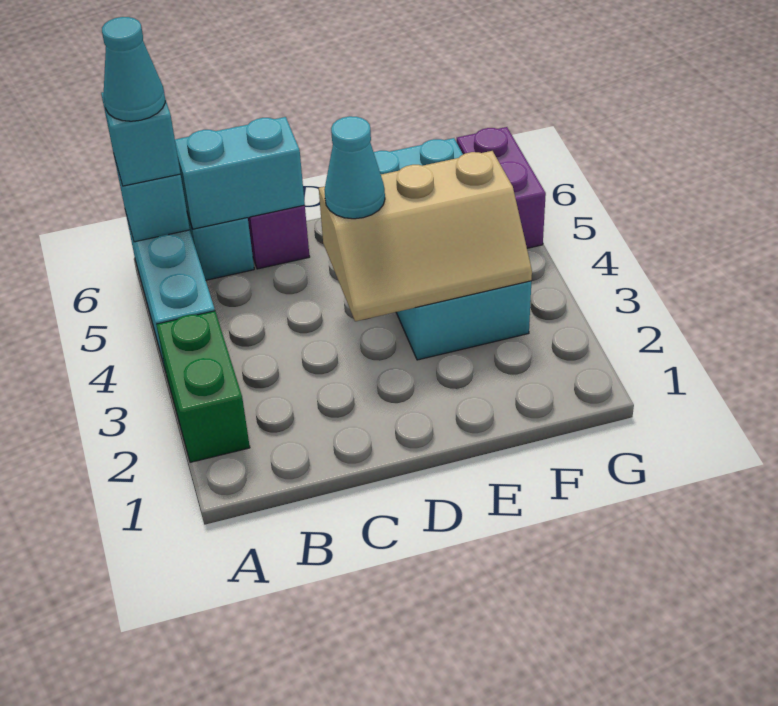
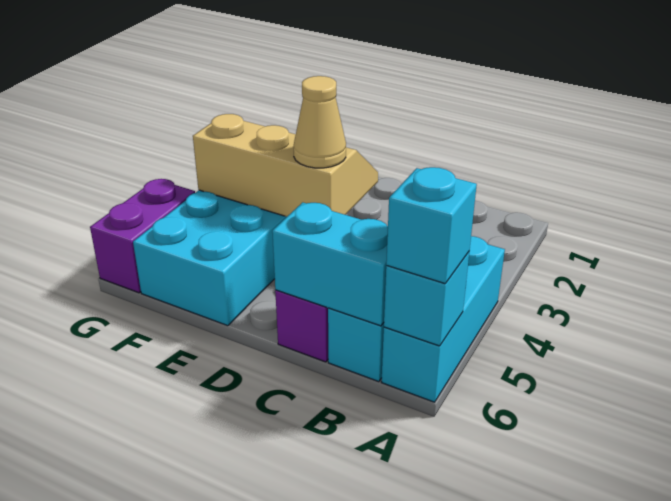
green 1x2 brick [156,311,250,462] -> none
cyan 1x1 cone [102,17,165,121] -> none
cyan 1x1 cone [324,116,385,219] -> tan 1x1 cone [293,76,346,168]

